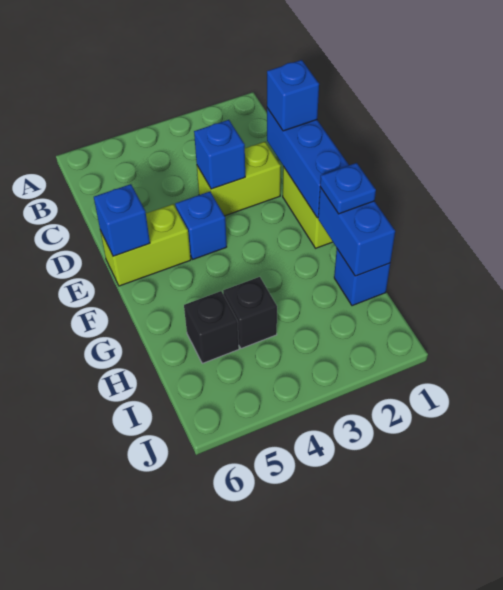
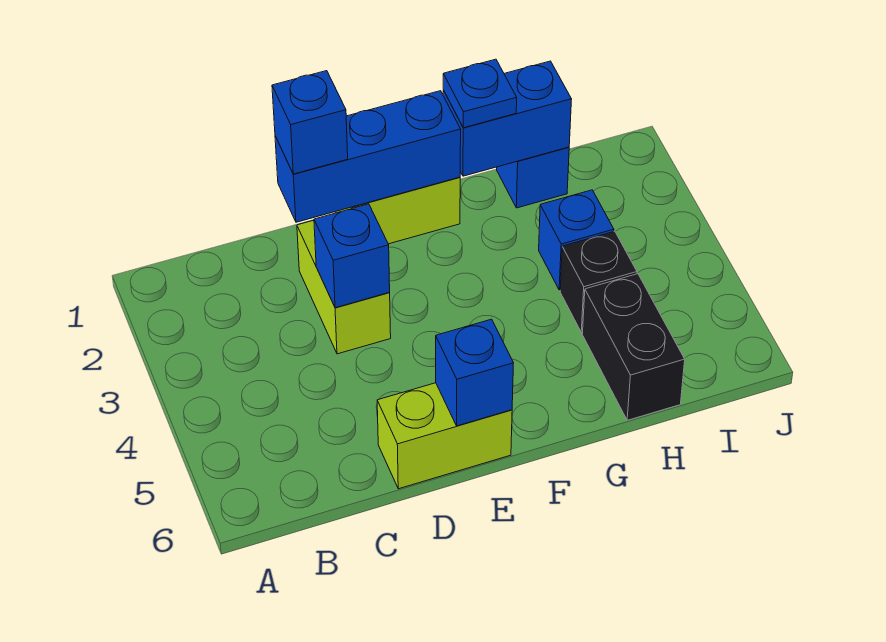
blue 1x1 brick [175,192,227,259] -> blue 1x1 brick moved to [539,190,614,290]
lime 1x2 brick [100,204,191,286] -> lime 1x2 brick turned to [377,383,512,489]
black 1x1 brick [184,291,239,363] -> black 1x2 brick [582,274,685,420]

